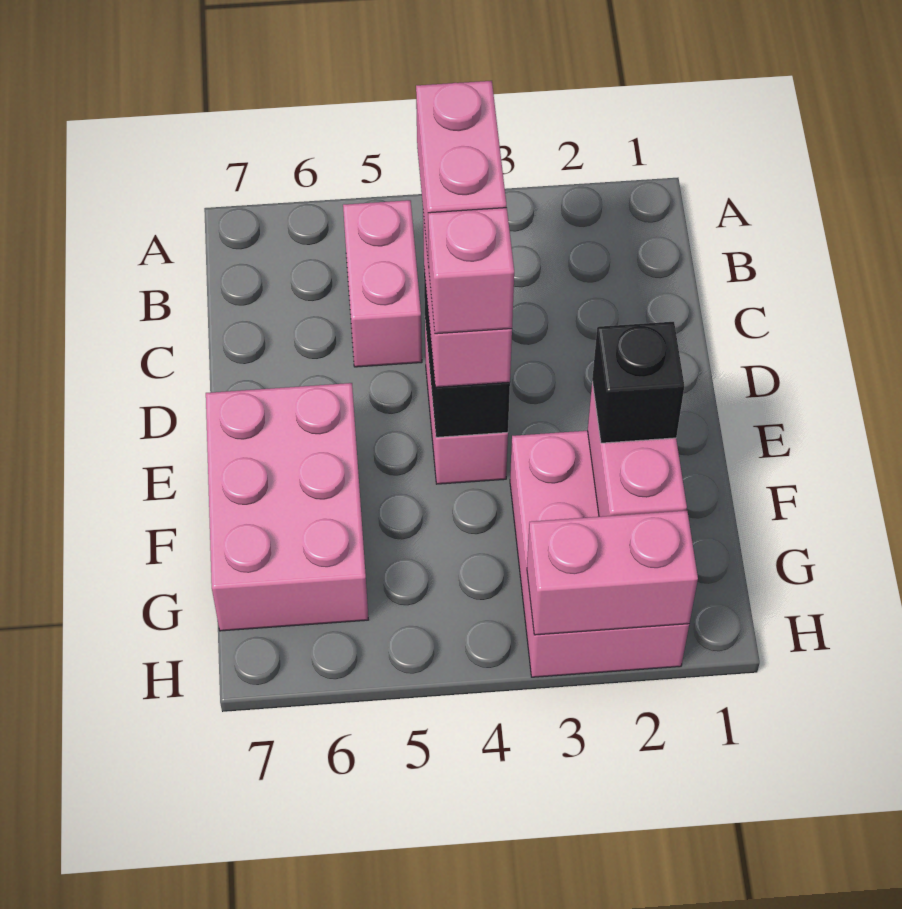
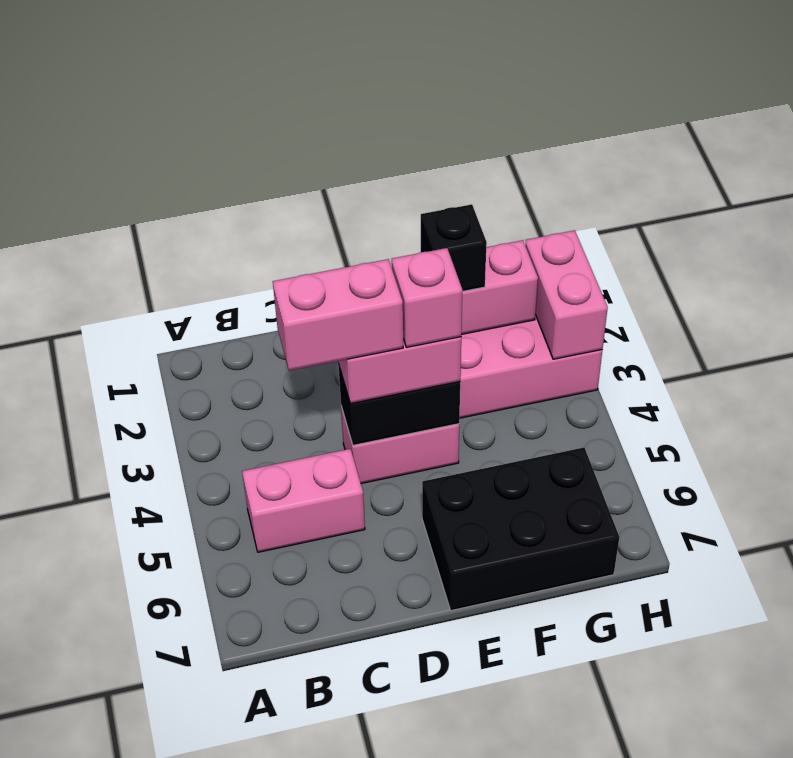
pink 2x3 brick [206,383,369,631] -> black 2x3 brick [422,447,619,611]

